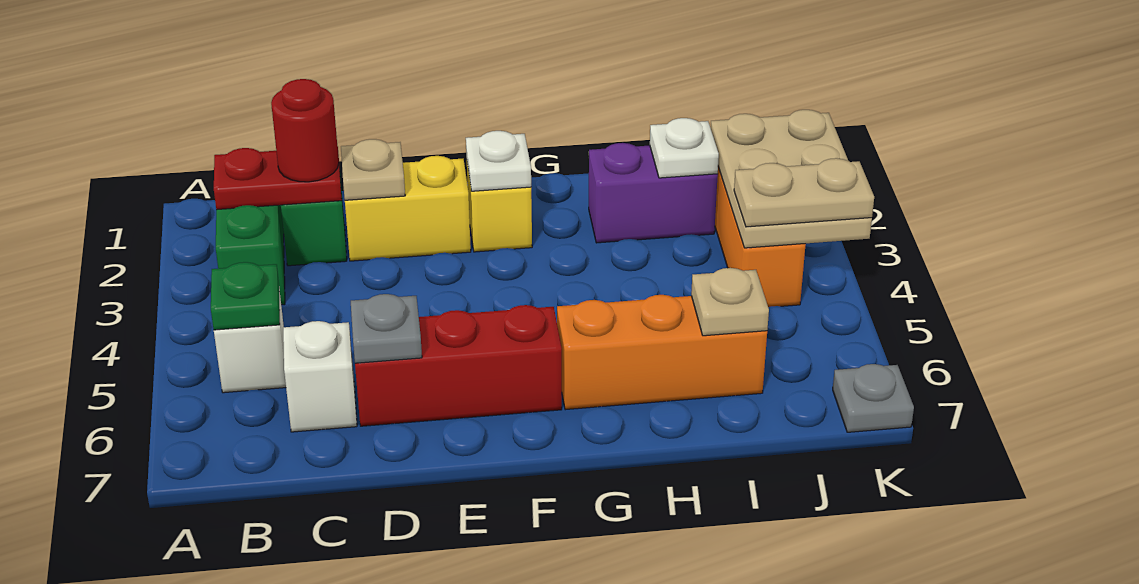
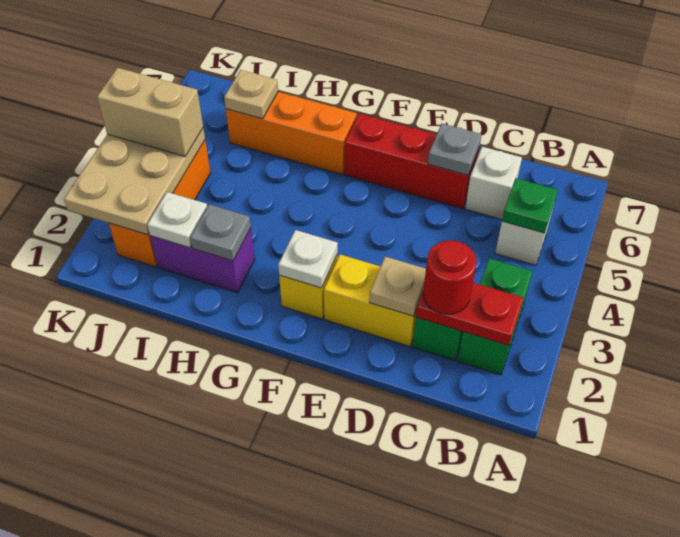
tan 1x2 plate [734,158,874,227] -> tan 1x2 brick [97,68,203,156]
grey 1x1 plate [833,364,914,432] -> grey 1x1 plate moved to [190,204,251,261]

